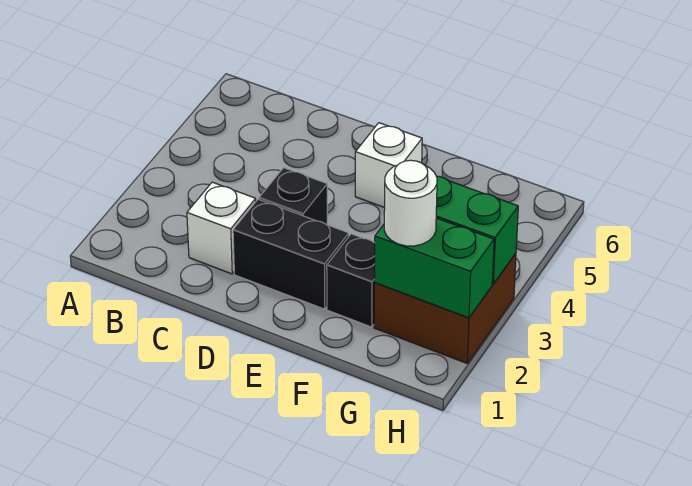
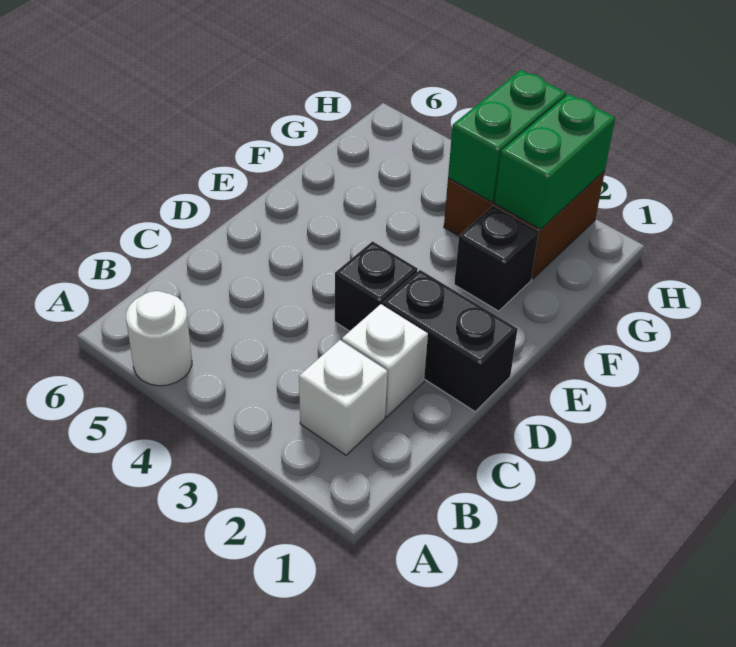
black 1x2 brick [233,199,349,309] -> black 1x2 brick turned to [383,270,517,411]
white 1x1 brick [355,123,422,208] -> white 1x1 brick moved to [299,340,387,455]
white 1x1 round brick [384,160,437,246] -> white 1x1 round brick moved to [126,291,192,386]

